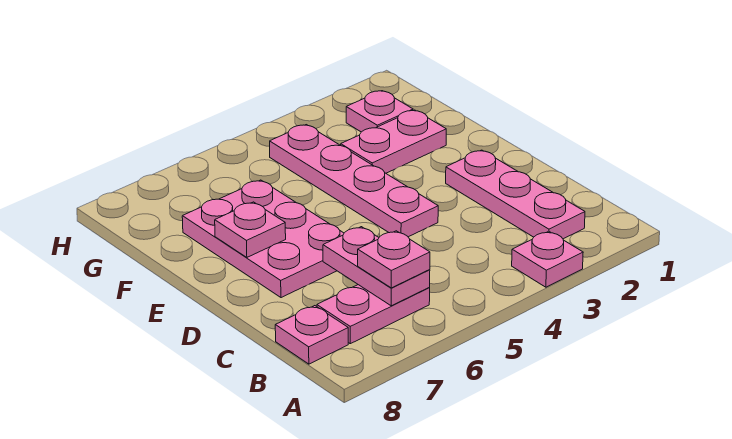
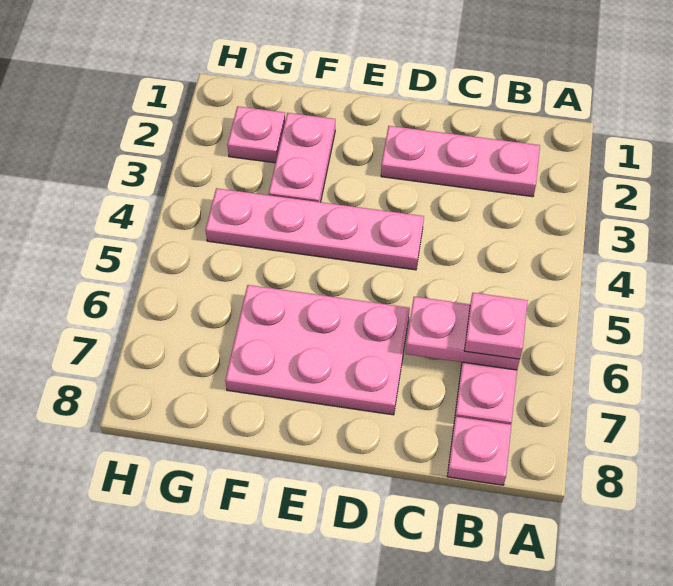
pink 1x1 plate [512,231,583,287] -> none
pink 1x1 plate [215,202,286,257] -> none

